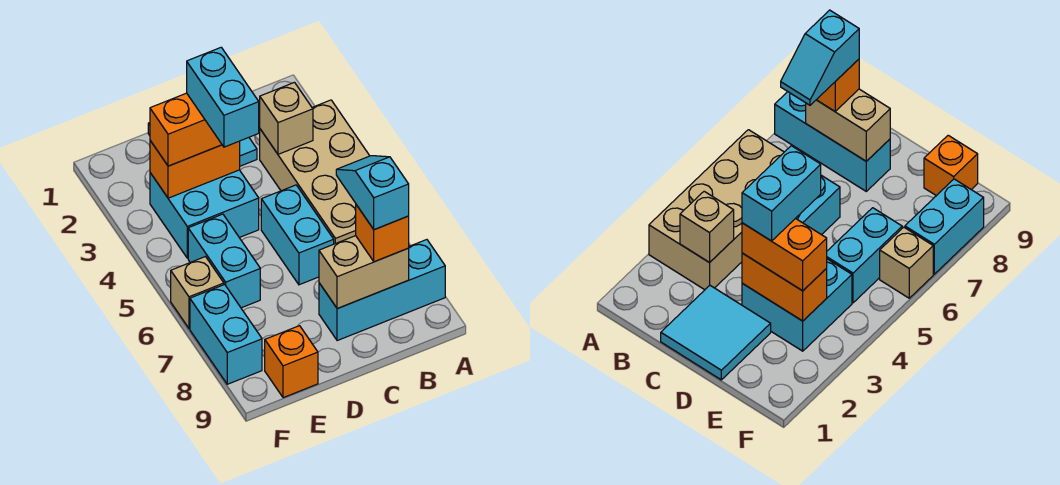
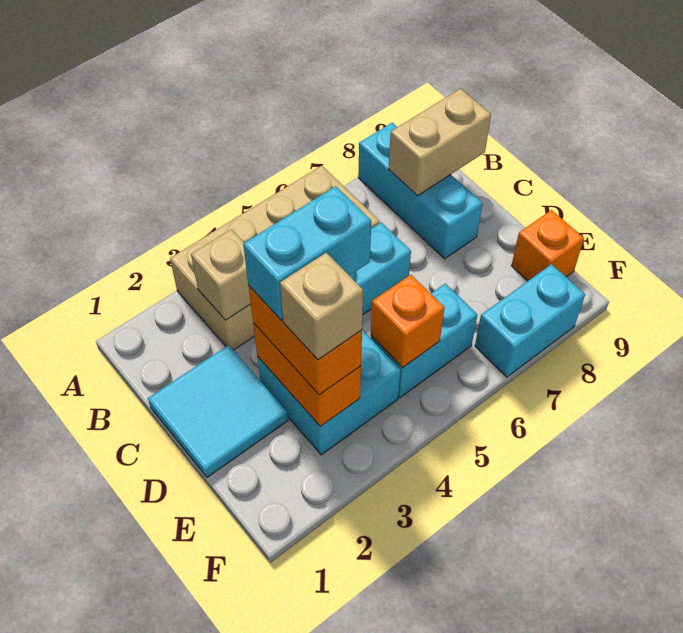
cyan 1x2 slope [336,156,409,230] -> none
tan 1x2 brick [319,236,409,309] -> tan 1x2 brick turned to [389,89,491,196]
orange 1x1 brick [356,205,409,262] -> orange 1x1 brick moved to [371,275,445,368]
tan 1x1 brick [171,257,224,329] -> tan 1x1 brick moved to [280,253,363,360]

